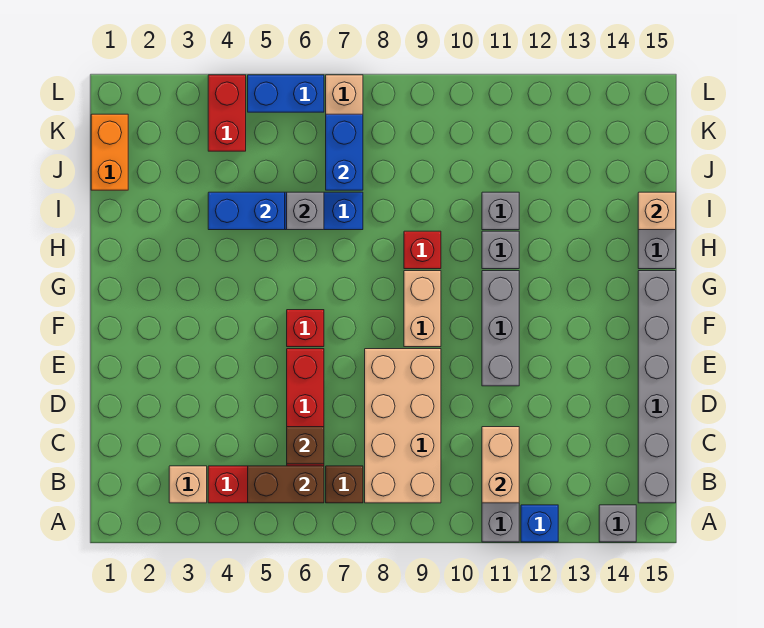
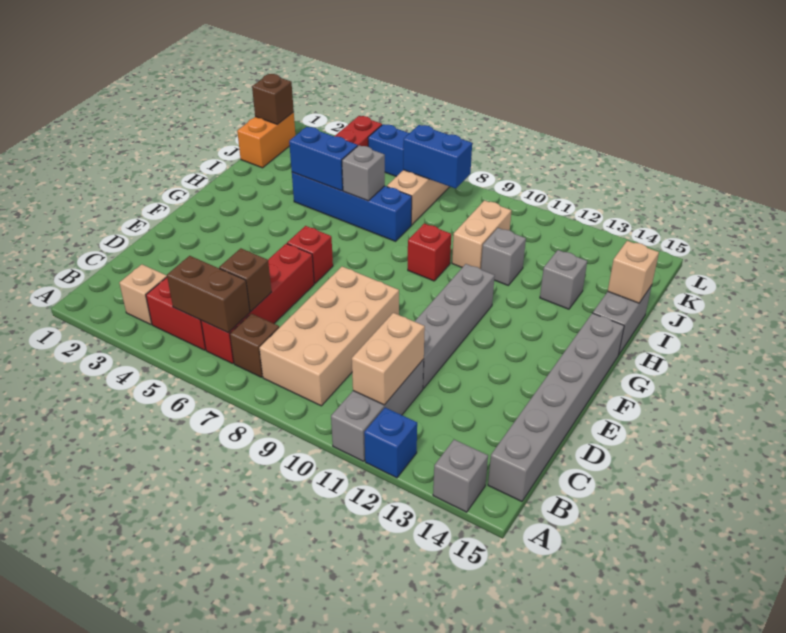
grey 1x3 brick [482,271,519,386] -> grey 1x4 brick [415,264,495,388]
tan 1x2 brick [404,271,441,347] -> tan 1x2 brick moved to [452,200,511,269]
grey 1x1 brick [482,231,519,269] -> grey 1x1 brick moved to [540,250,587,309]
blue 1x2 brick [326,114,363,190] -> blue 1x2 brick turned to [403,125,472,189]
none -> brown 1x1 brick [252,74,294,124]

